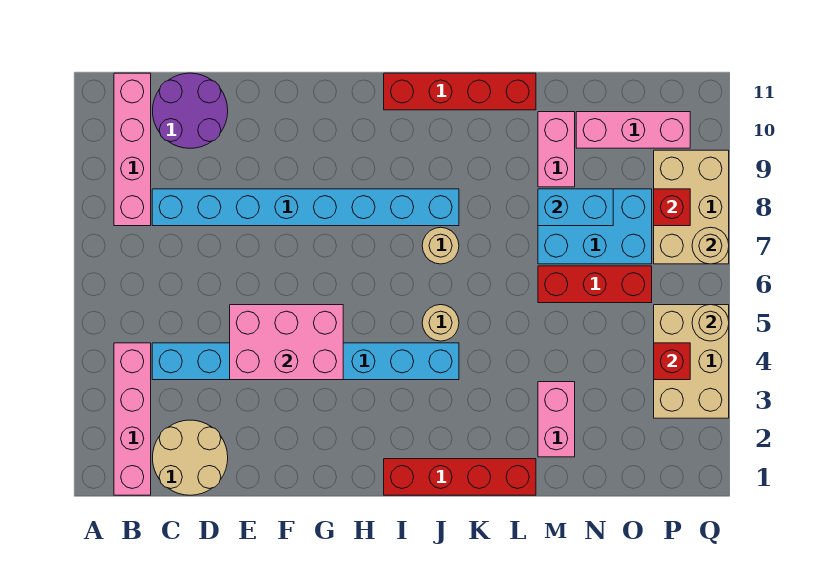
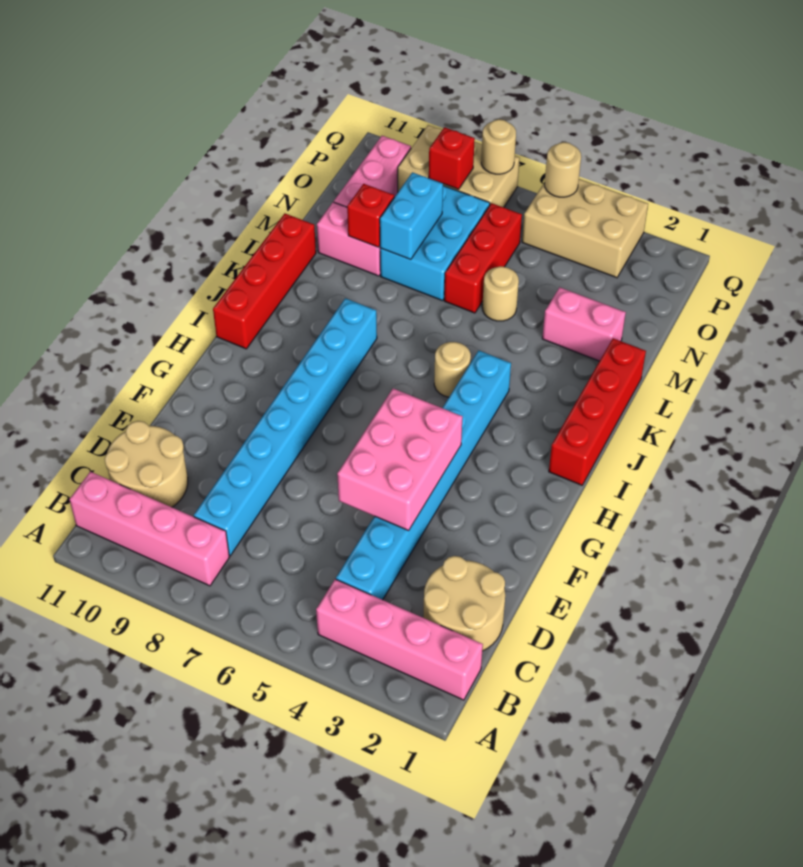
purple 2x2 round brick [153,73,228,148] -> tan 2x2 round brick [105,421,188,507]
tan 1x1 round brick [422,227,459,264] -> tan 1x1 round brick moved to [482,266,519,321]
red 1x1 brick [654,343,690,380] -> red 1x1 brick moved to [347,184,394,247]

